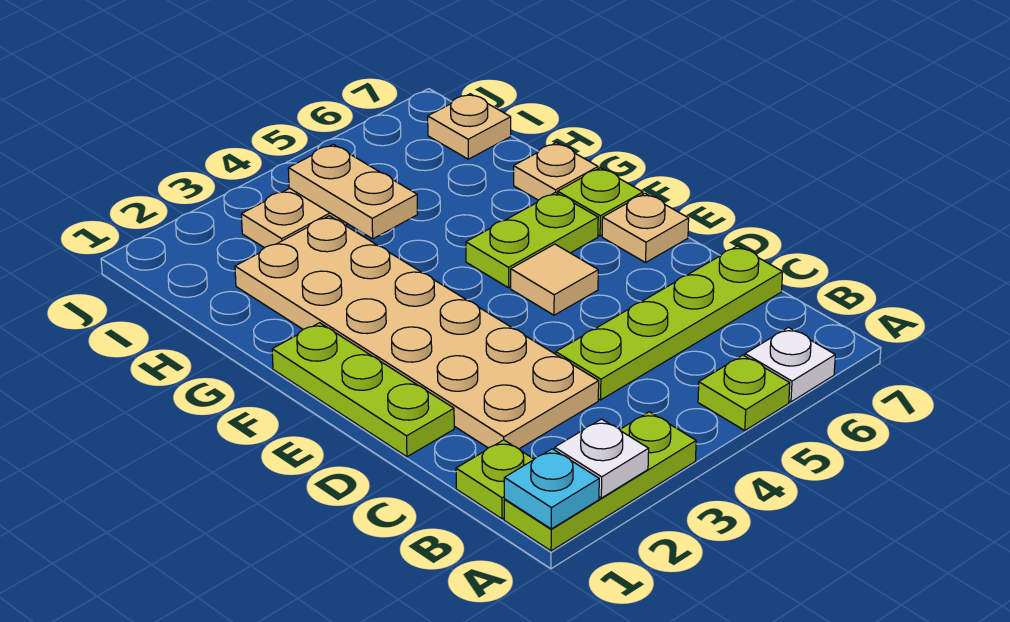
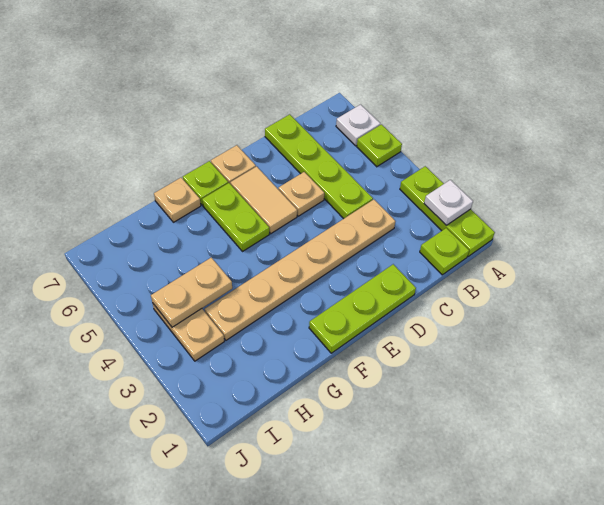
cyan 1x1 plate [504,449,599,529] -> none
tan 2x6 plate [235,216,599,449] -> tan 1x6 plate [205,200,396,340]
tan 1x1 tile [511,244,598,315] -> tan 1x2 tile [231,166,297,234]
tan 1x1 plate [428,94,511,159] -> tan 1x1 plate moved to [278,172,324,216]

